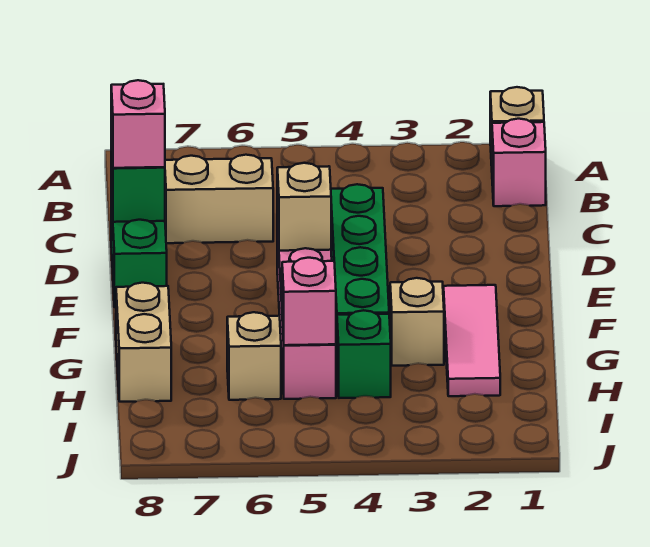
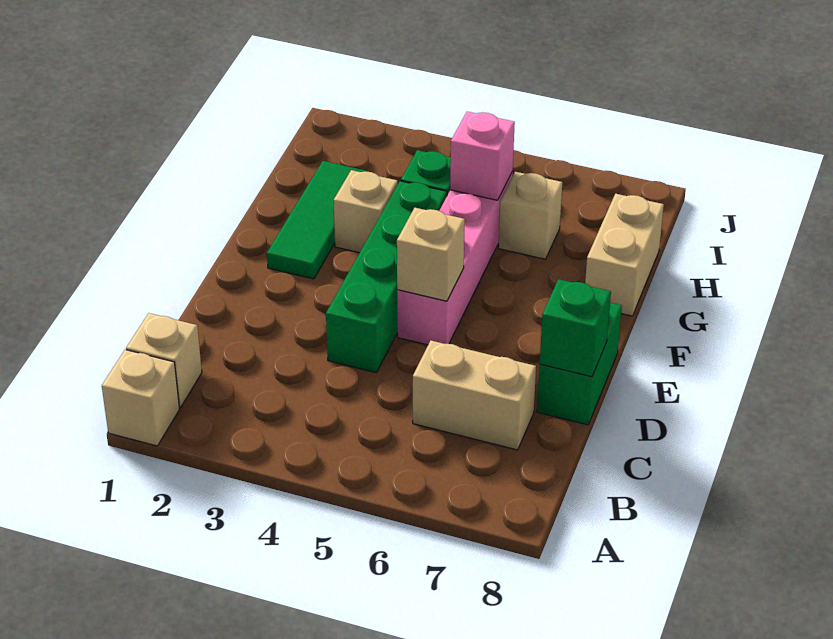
pink 1x1 brick [492,119,546,206] -> tan 1x1 brick [126,313,202,408]
pink 1x1 brick [111,80,165,168] -> none
pink 1x3 tile [444,285,500,396] -> green 1x3 tile [267,161,367,279]

